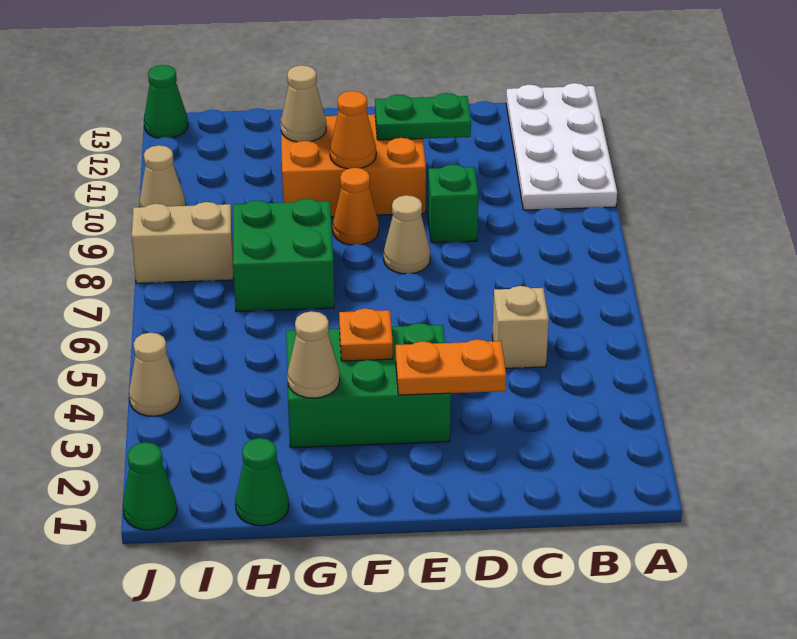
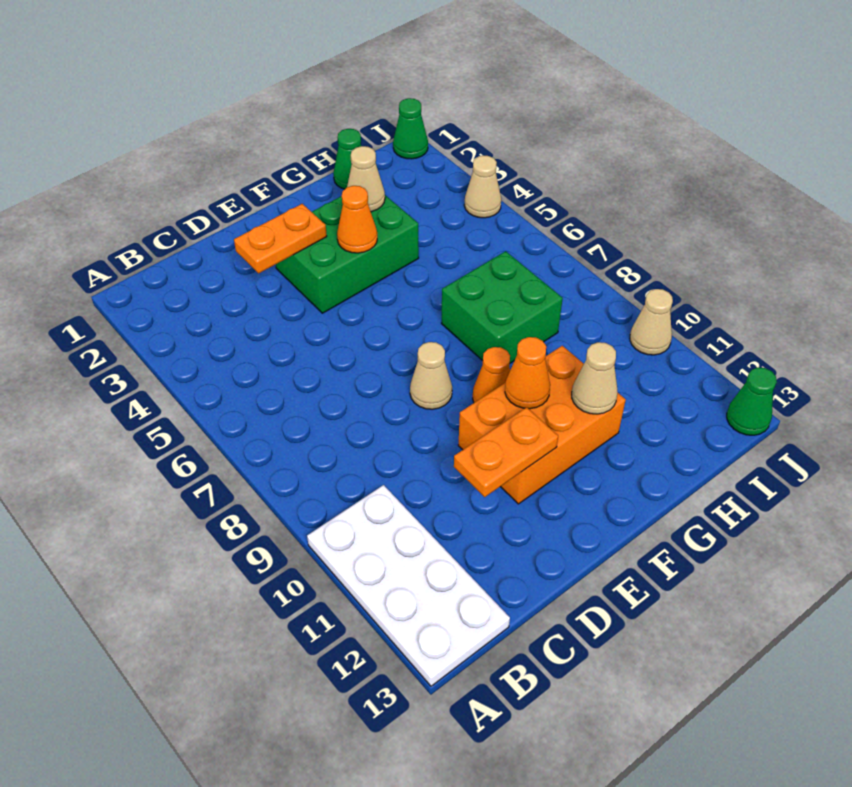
tan 1x1 brick [492,286,549,368] -> none
green 1x1 brick [428,164,479,243] -> none
green 1x2 plate [375,93,471,140] -> orange 1x2 plate [454,407,558,497]
orange 1x1 plate [339,308,393,361] -> orange 1x1 cone [337,186,377,253]
tan 1x2 brick [132,202,233,283] -> none

